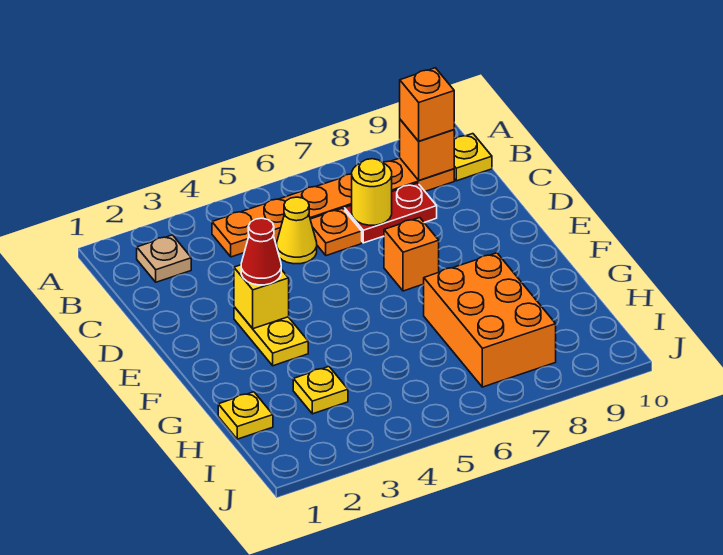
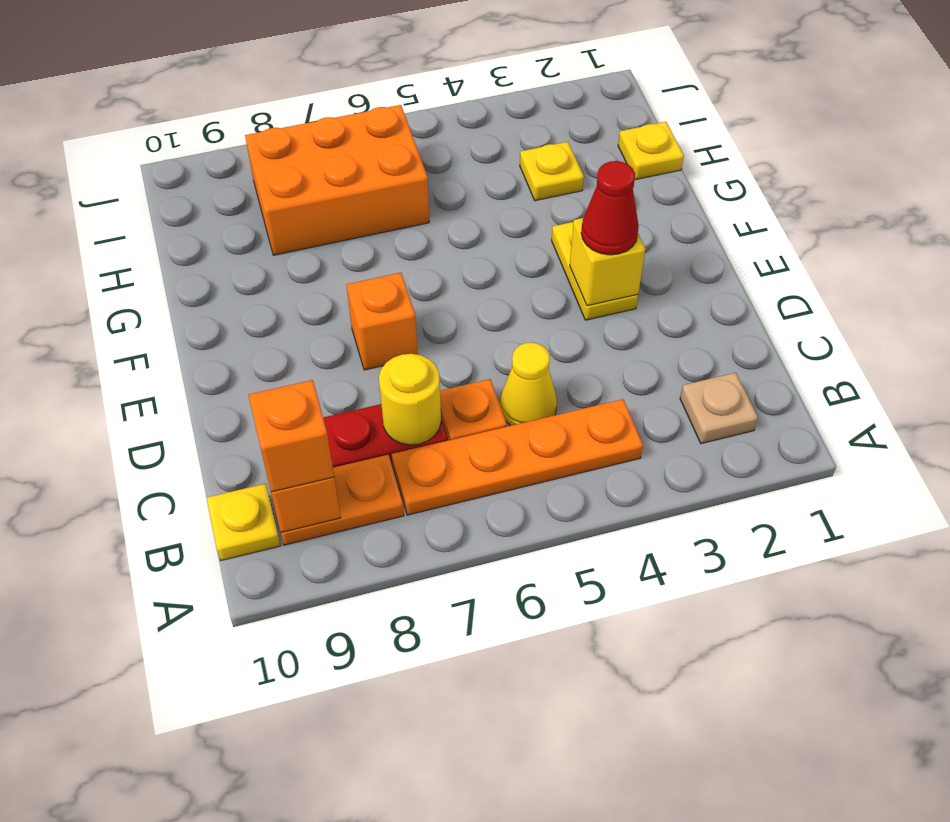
orange 2x3 brick [424,253,556,387] -> orange 2x3 brick turned to [245,105,429,255]

